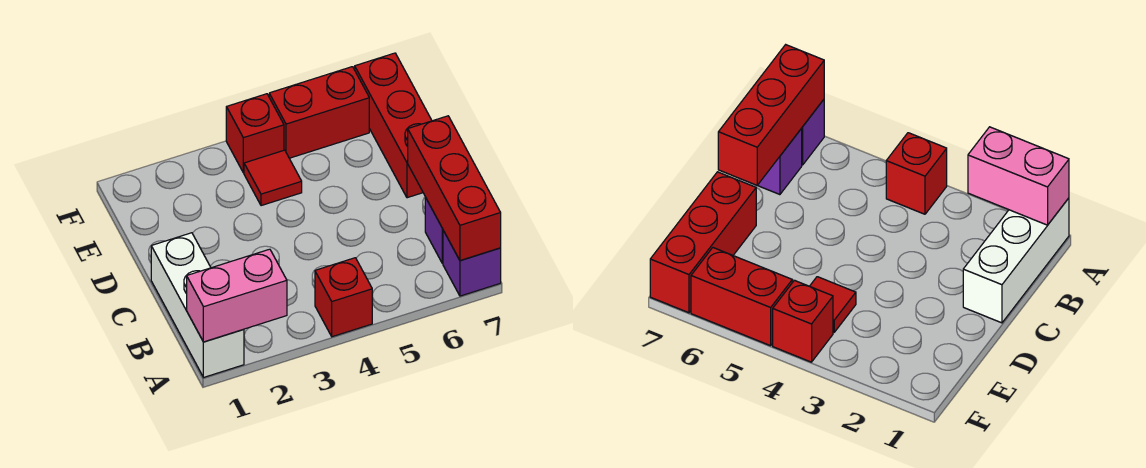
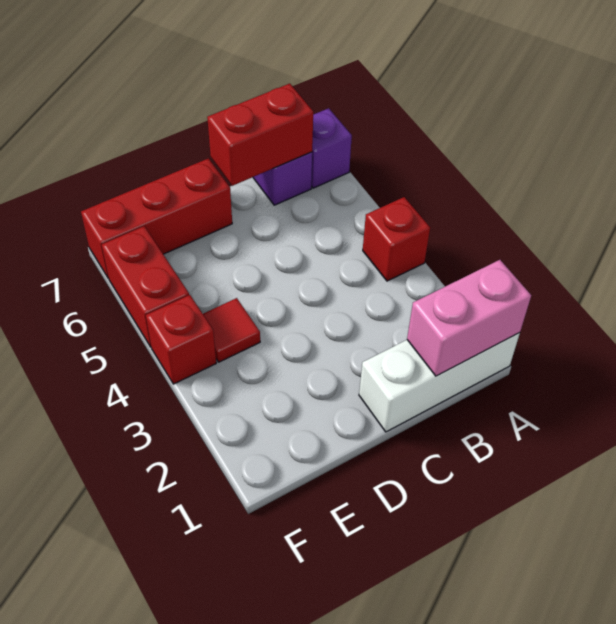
pink 1x2 brick [187,249,287,342] -> pink 1x2 brick turned to [407,260,531,376]
red 1x3 brick [408,116,501,261] -> red 1x2 brick [207,83,313,186]

